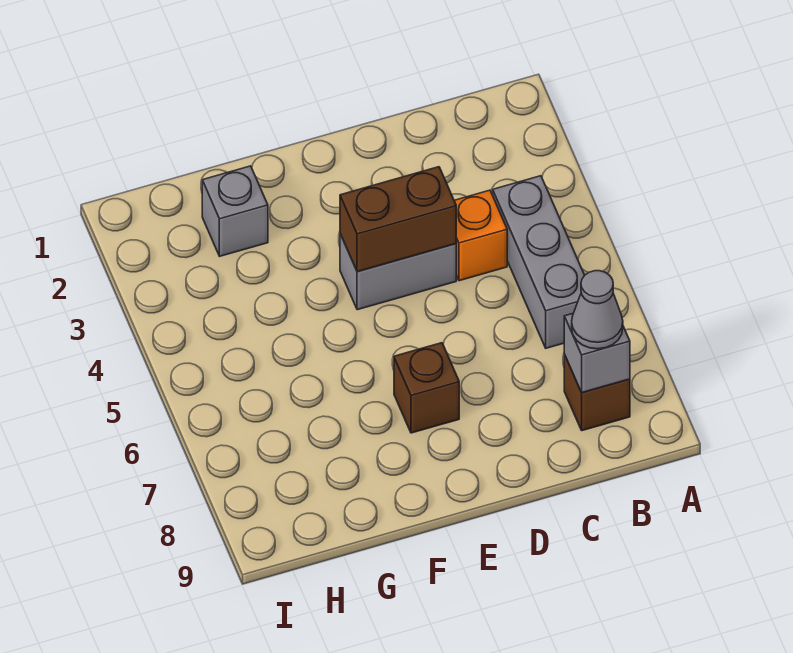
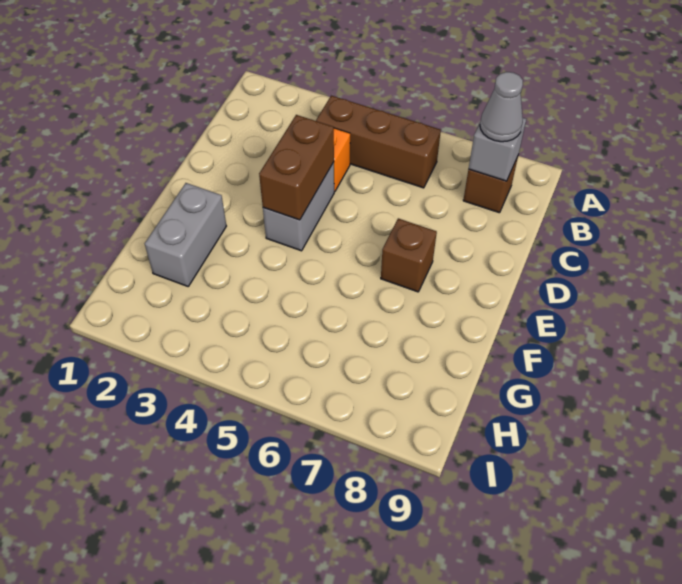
grey 1x3 brick [493,176,585,348] -> brown 1x3 brick [316,96,441,188]
grey 1x1 brick [202,166,268,256] -> grey 1x2 brick [145,183,226,286]

